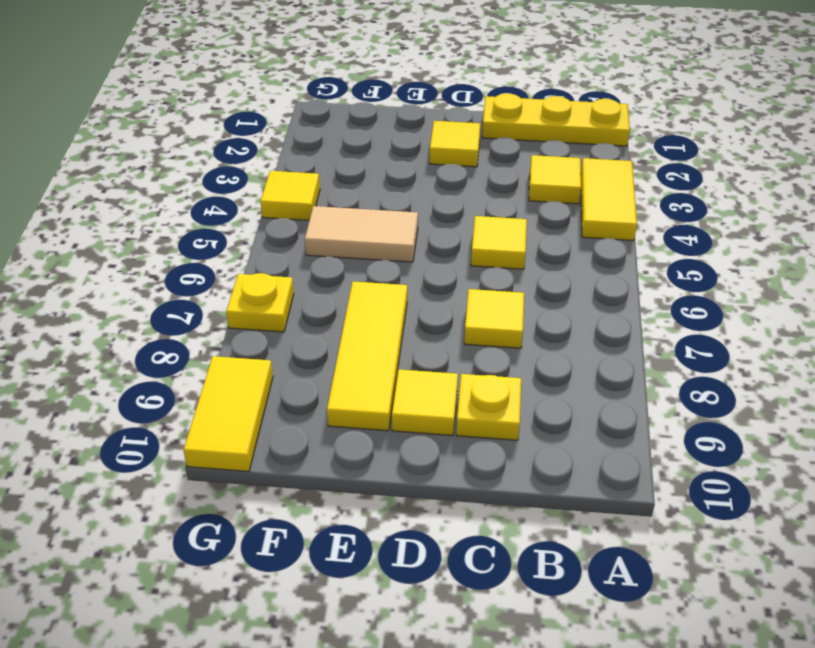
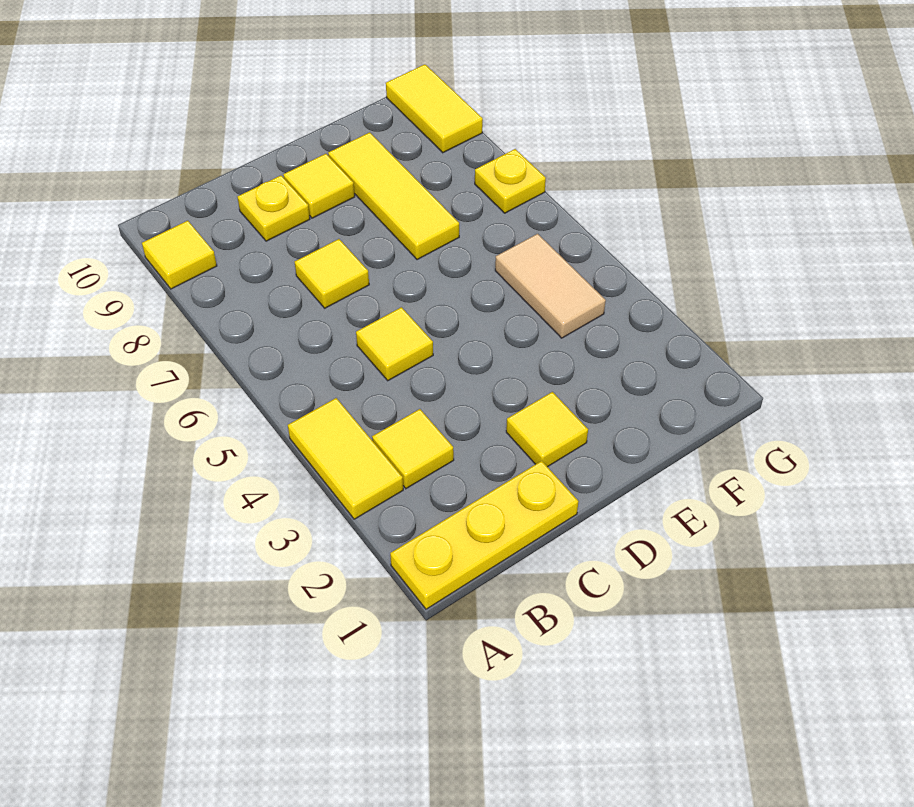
tan 1x2 tile [305,206,418,262] -> tan 1x2 tile turned to [495,234,606,338]
yellow 1x1 tile [261,171,320,220] -> yellow 1x1 tile moved to [142,221,217,289]

